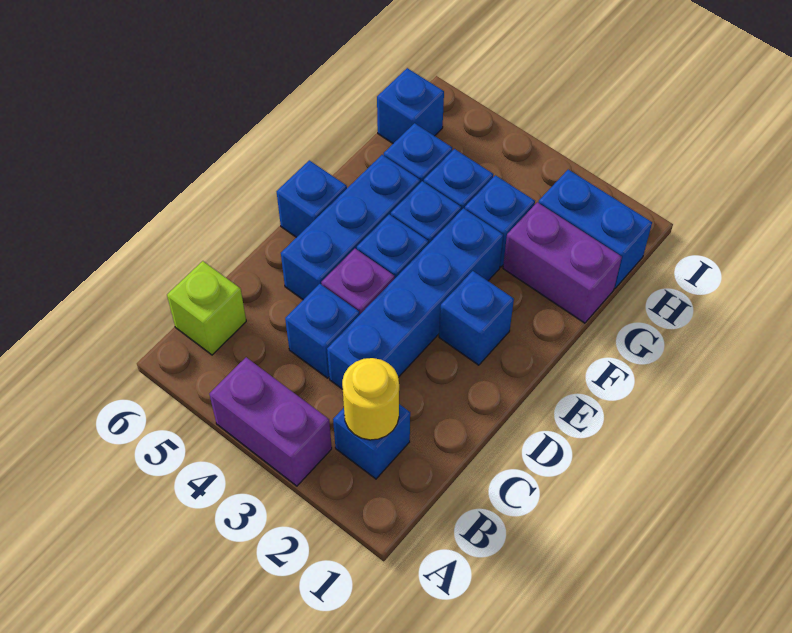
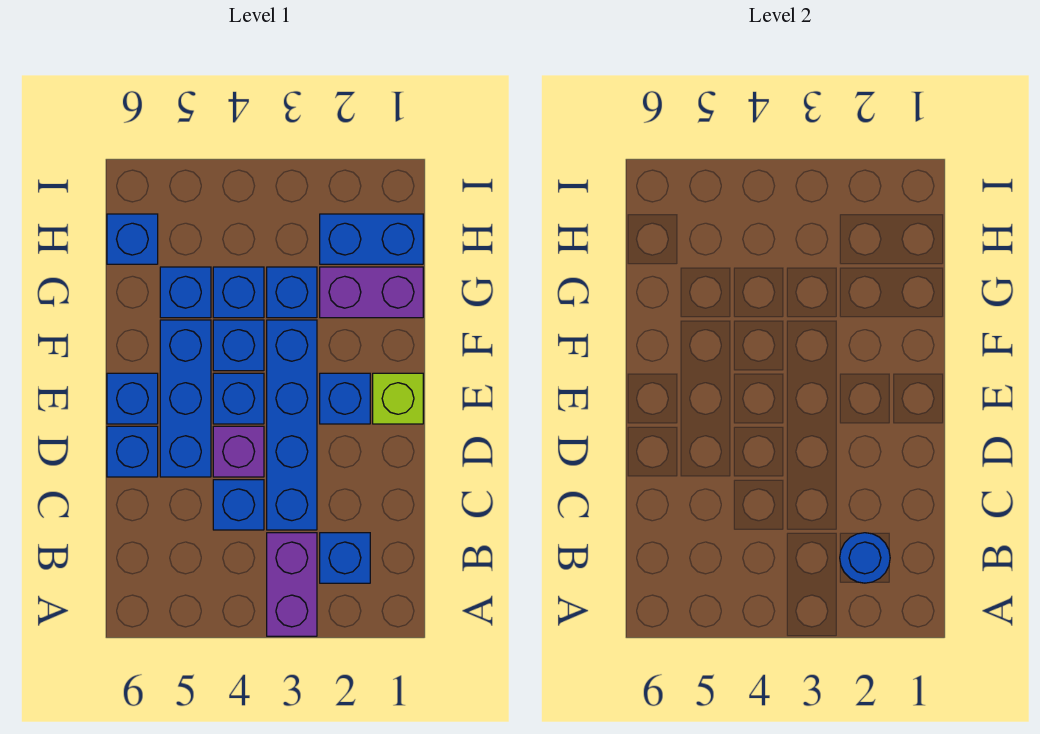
purple 1x2 brick [209,357,332,486] -> purple 1x2 brick turned to [267,533,317,636]
yellow 1x1 round brick [342,358,399,440] -> blue 1x1 round brick [840,533,890,583]
lime 1x1 brick [167,261,246,355] -> lime 1x1 brick moved to [373,373,423,424]
none -> blue 1x1 brick [107,426,158,477]

